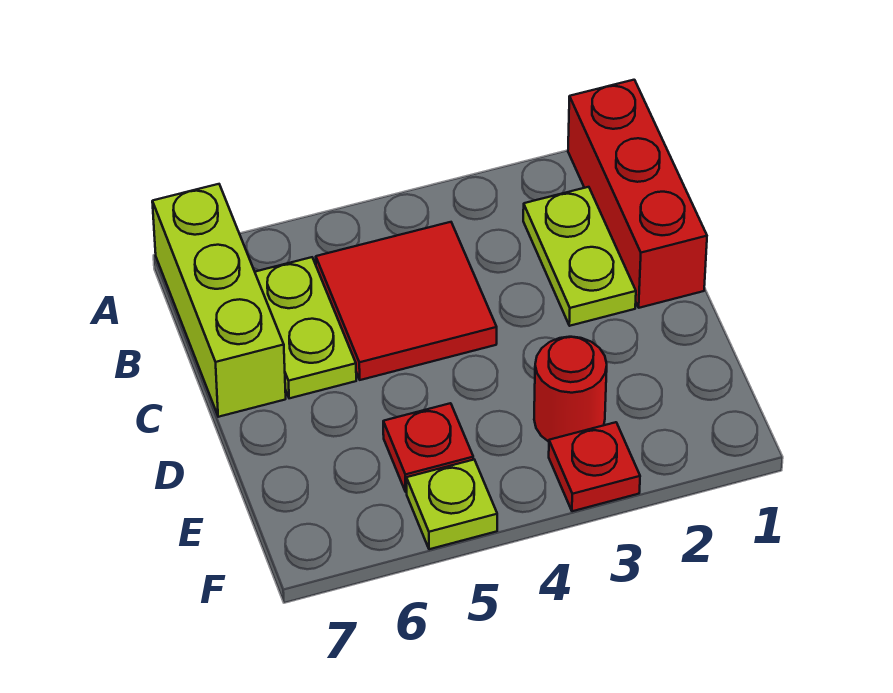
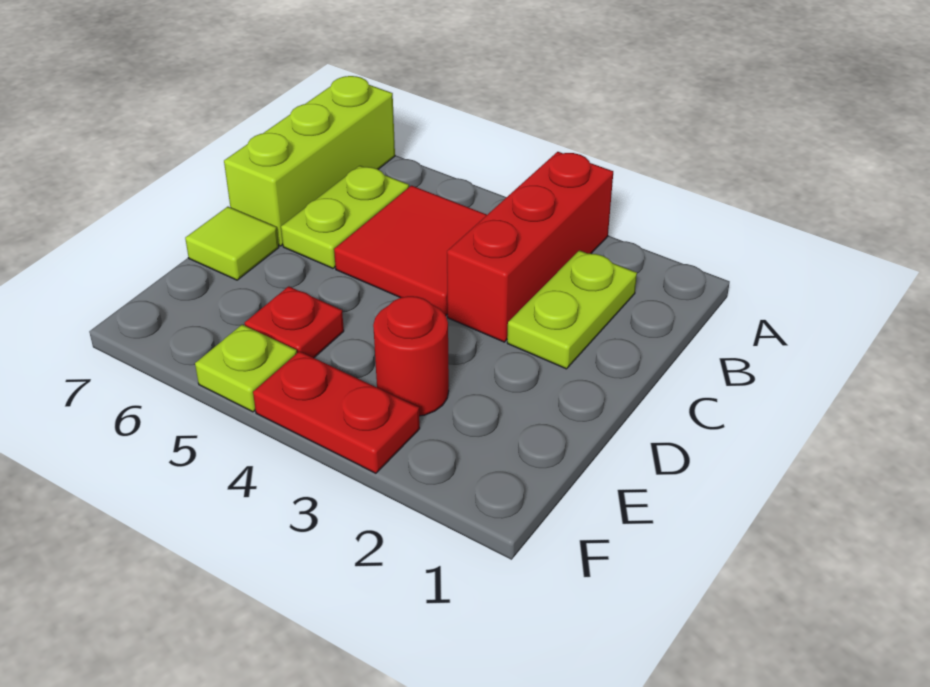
red 1x3 brick [568,80,707,308] -> red 1x3 brick moved to [447,152,613,342]
none -> lime 1x1 tile [185,207,279,280]
red 1x1 plate [549,422,640,511] -> red 1x2 plate [253,351,420,473]

